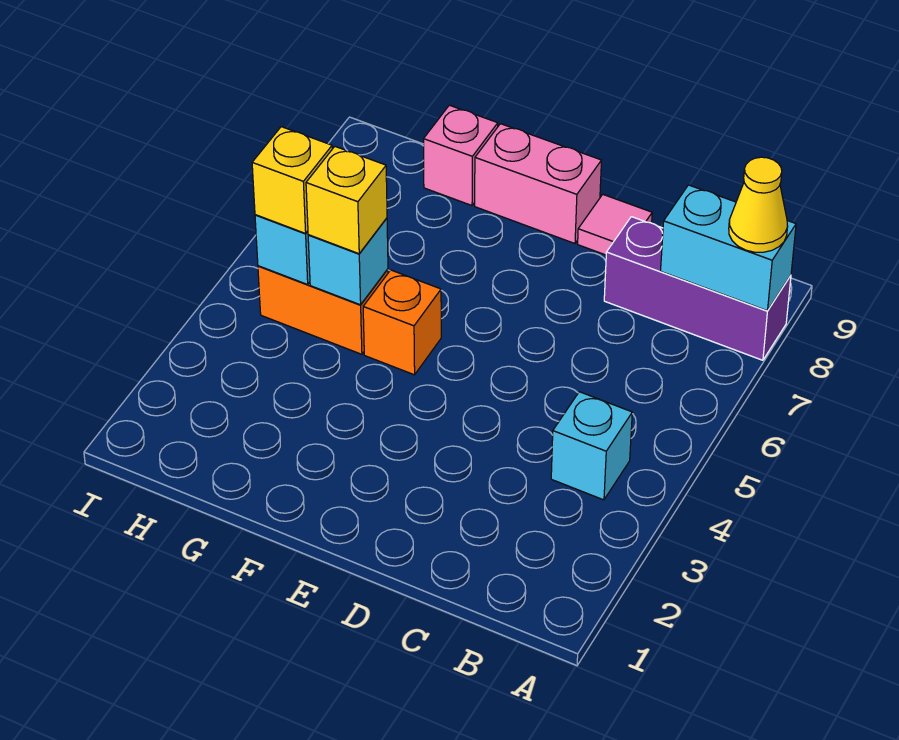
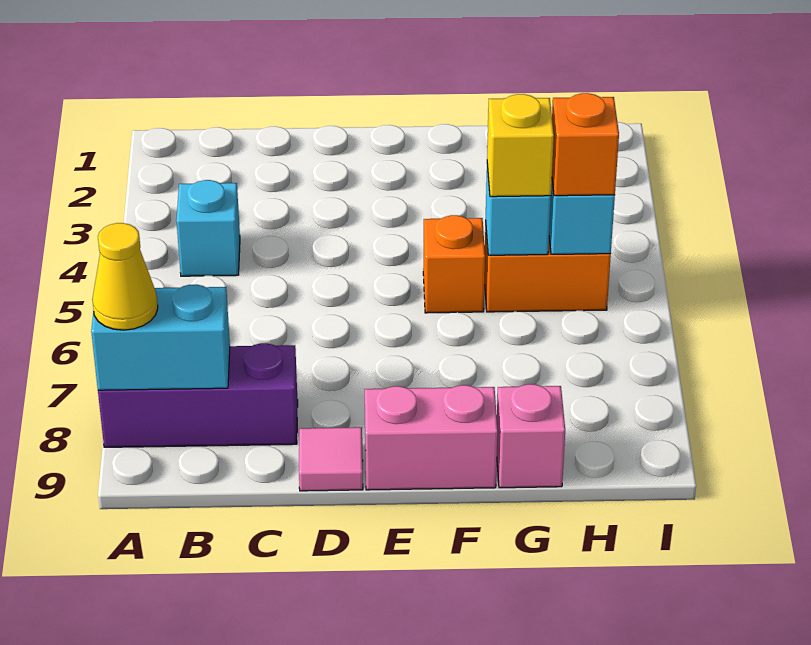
yellow 1x1 brick [252,127,332,233] -> orange 1x1 brick [552,93,619,196]

